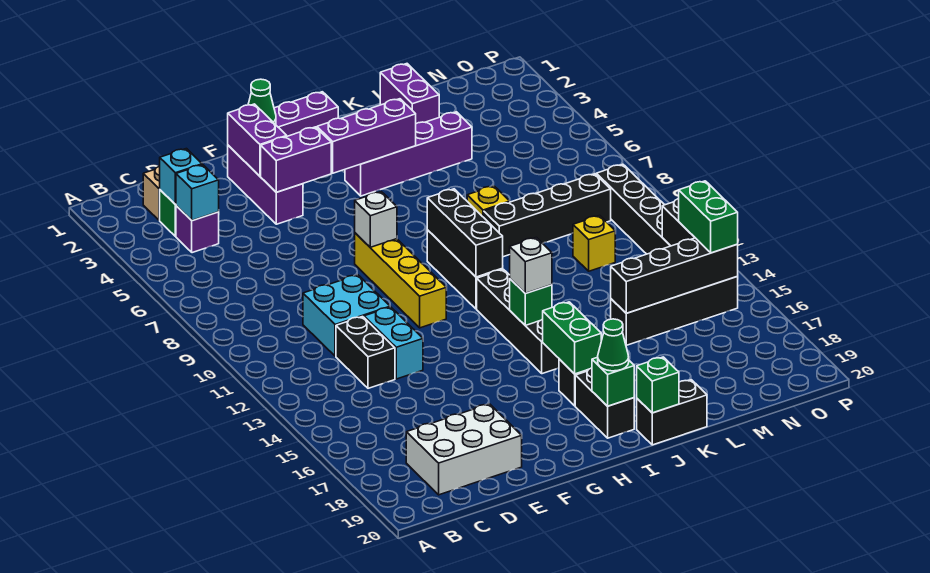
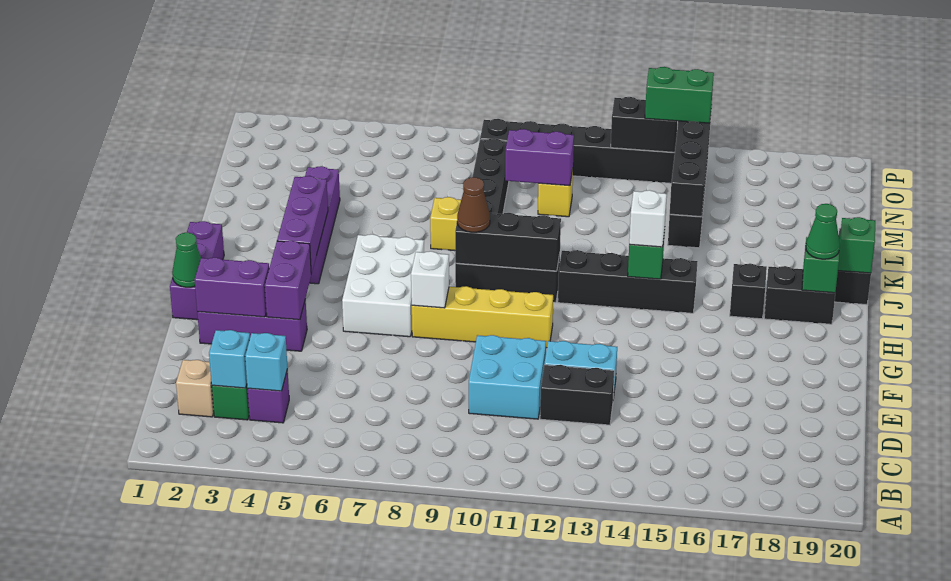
white 2x3 brick [406,404,522,495] -> white 2x3 brick moved to [342,234,424,337]
none -> brown 1x1 cone [457,177,490,232]
green 1x2 brick [543,302,601,374] -> none
purple 1x2 brick [380,64,439,124] -> purple 1x2 brick moved to [505,129,574,186]

